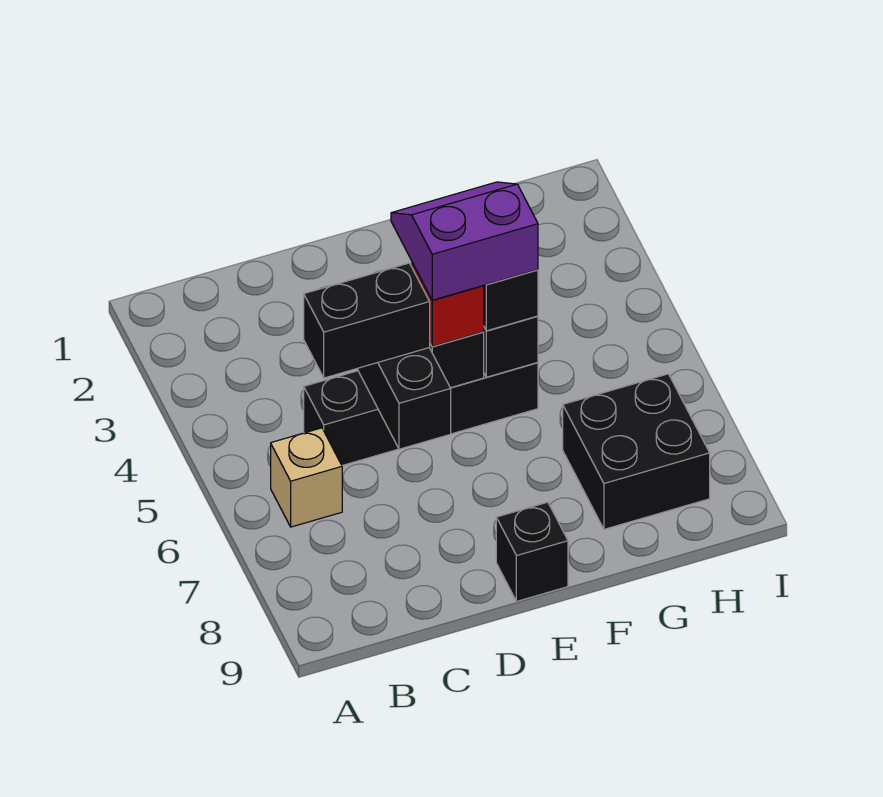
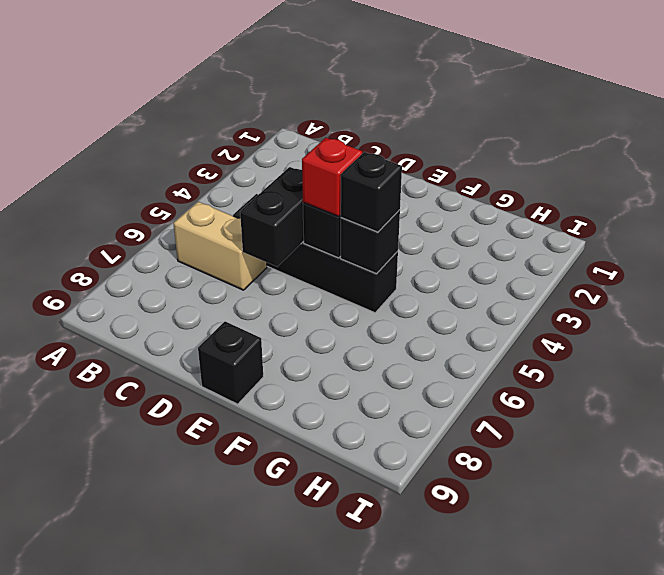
tan 1x1 brick [271,428,342,527] -> tan 1x2 brick [173,202,267,290]
black 1x2 brick [304,263,430,378] -> none
purple 2x2 slope [391,182,538,300] -> none
black 2x2 brick [563,374,710,529] -> none

